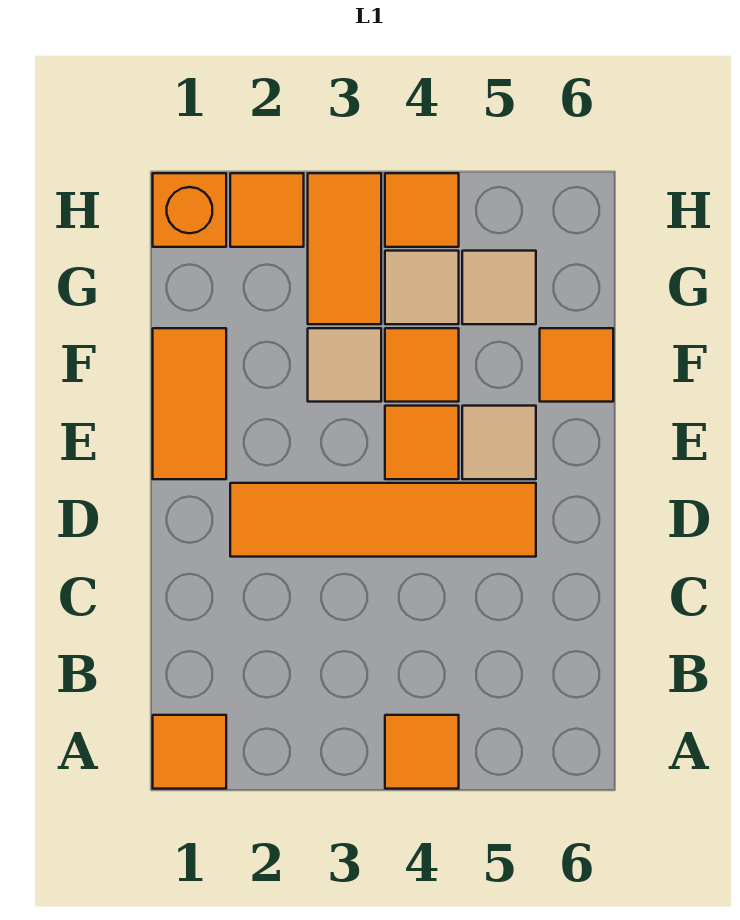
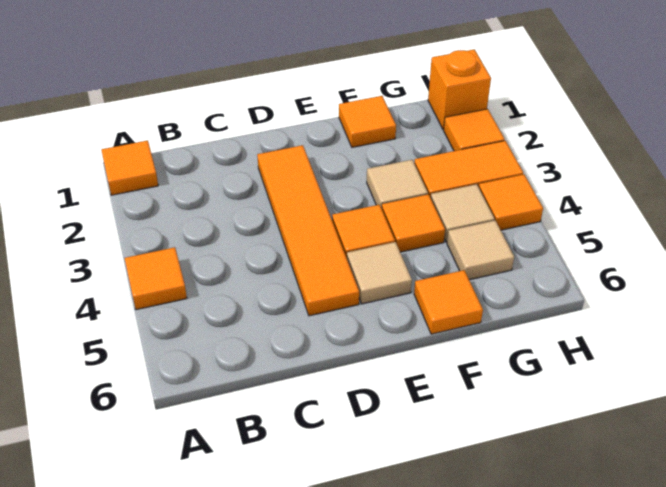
orange 1x2 tile [153,328,226,479] -> orange 1x1 tile [339,96,396,147]

